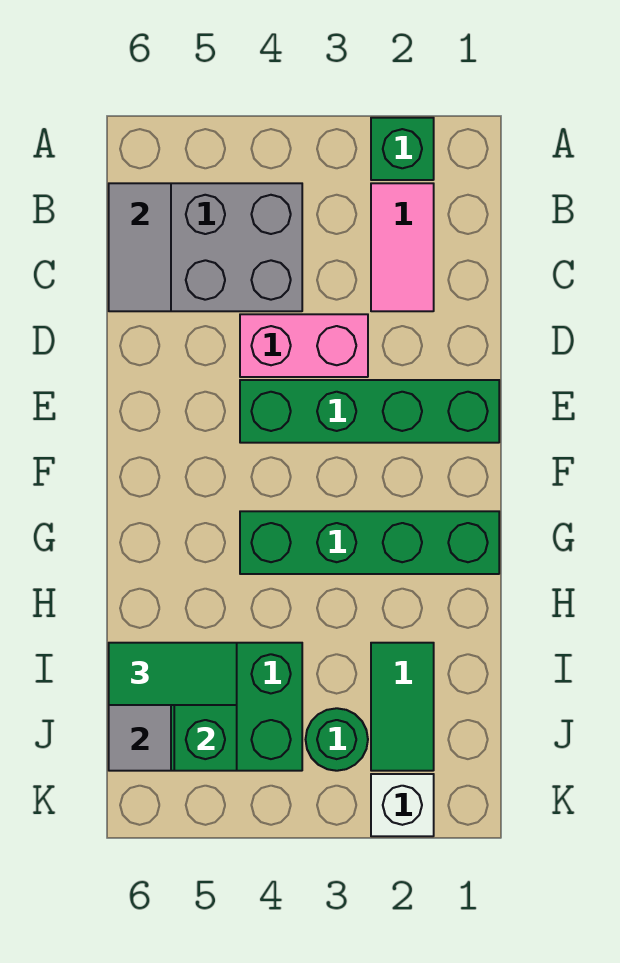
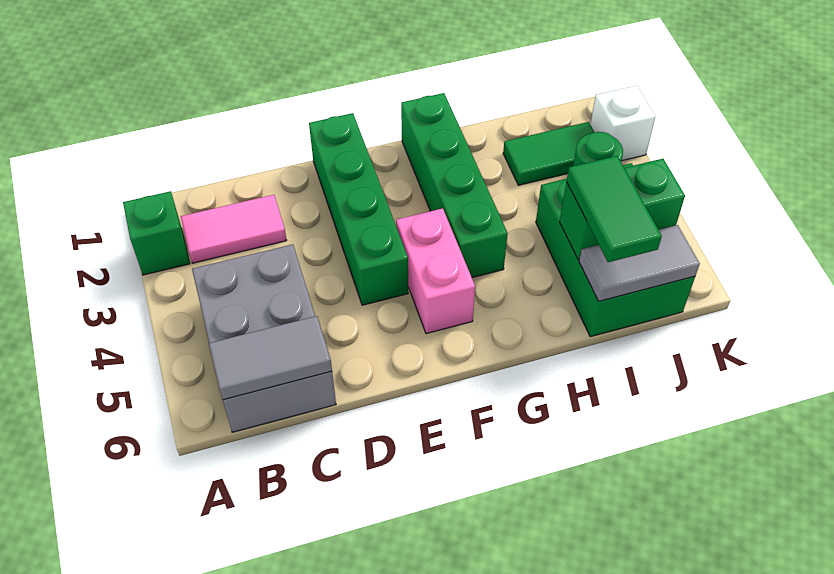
pink 1x2 brick [240,314,368,377] -> pink 1x2 brick moved to [396,208,475,334]

